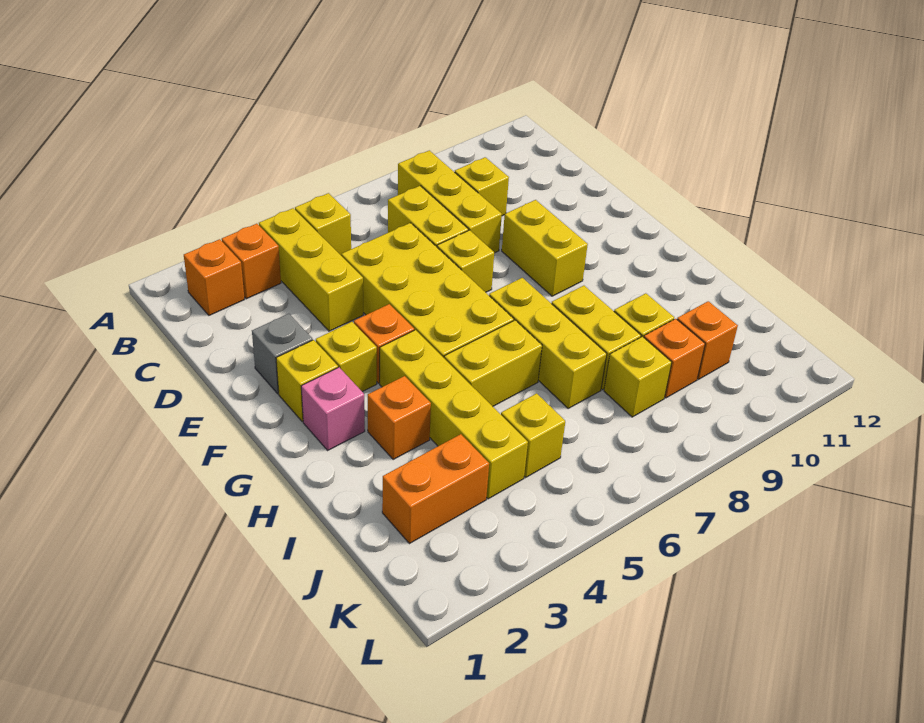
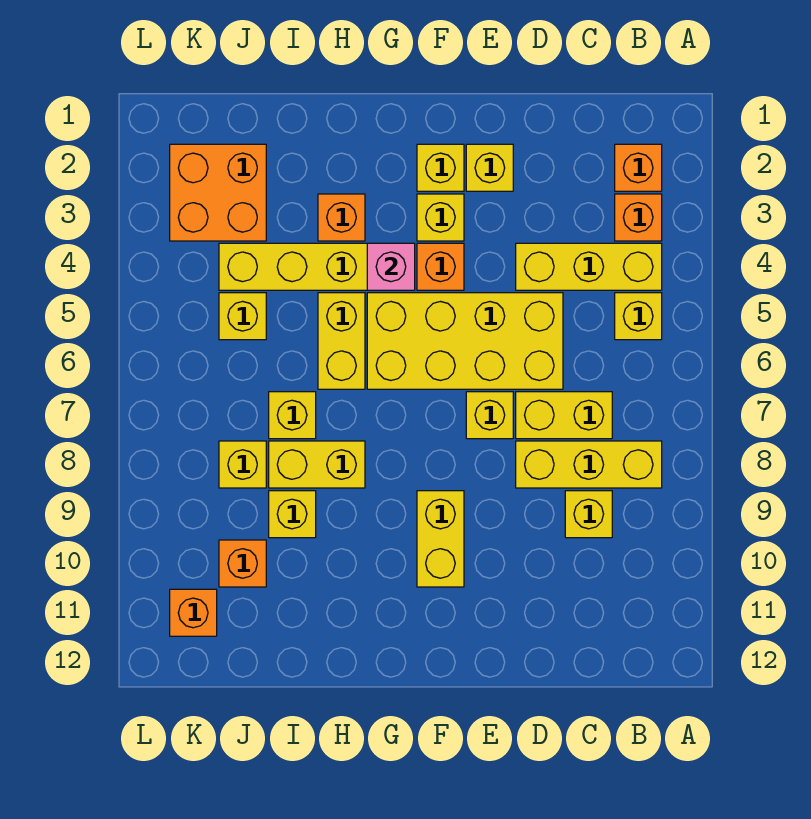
grey 1x1 brick [252,314,313,394] -> yellow 1x1 brick [466,144,513,191]
yellow 1x2 brick [502,200,588,296] -> yellow 1x2 brick turned to [417,491,464,587]
pink 1x1 brick [301,367,365,450] -> pink 1x1 brick moved to [367,243,415,290]
yellow 1x3 brick [489,278,607,408] -> yellow 1x1 brick [269,392,316,439]
orange 1x2 brick [382,434,489,544] -> orange 2x2 brick [170,144,266,241]
orange 1x1 brick [644,319,705,398] -> orange 1x1 brick moved to [170,589,217,636]

